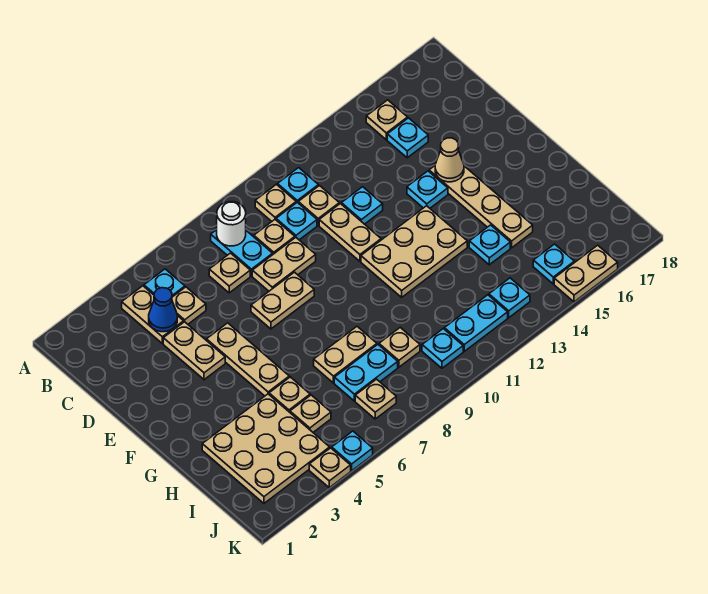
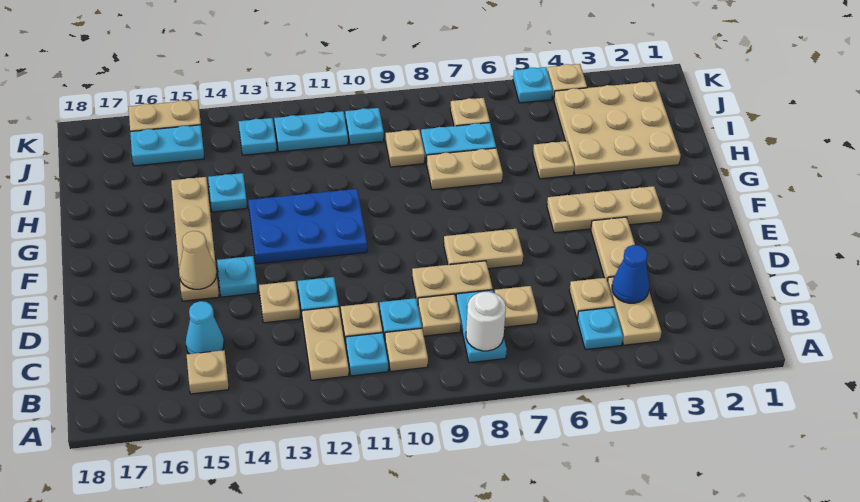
cyan 1x1 plate [387,118,428,158] -> cyan 1x1 cone [186,301,224,354]
tan 1x2 plate [319,204,381,261] -> tan 1x2 plate moved to [302,307,349,380]
tan 1x3 plate [207,323,289,396] -> tan 1x3 plate turned to [547,186,663,233]
tan 2x3 plate [361,206,467,297] -> blue 2x3 plate [248,189,367,264]
tan 1x1 plate [290,395,331,432] -> tan 1x1 plate moved to [259,281,300,323]
cyan 1x1 plate [533,244,574,284] -> cyan 1x2 plate [130,125,204,166]

